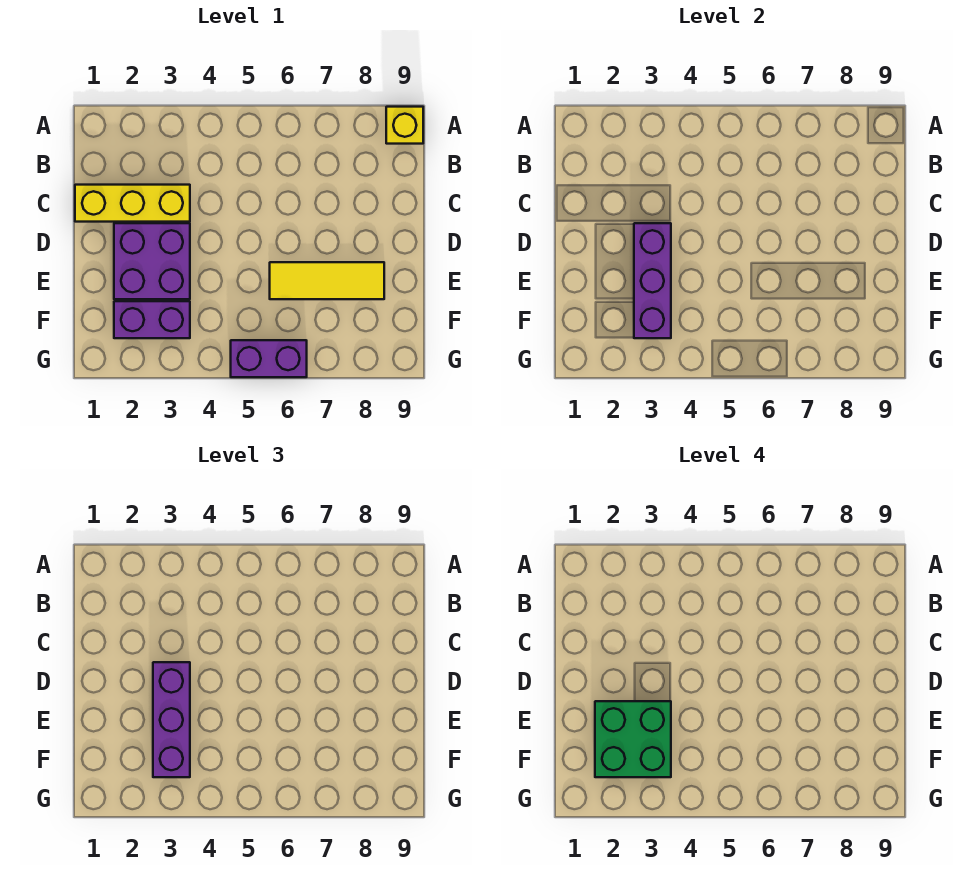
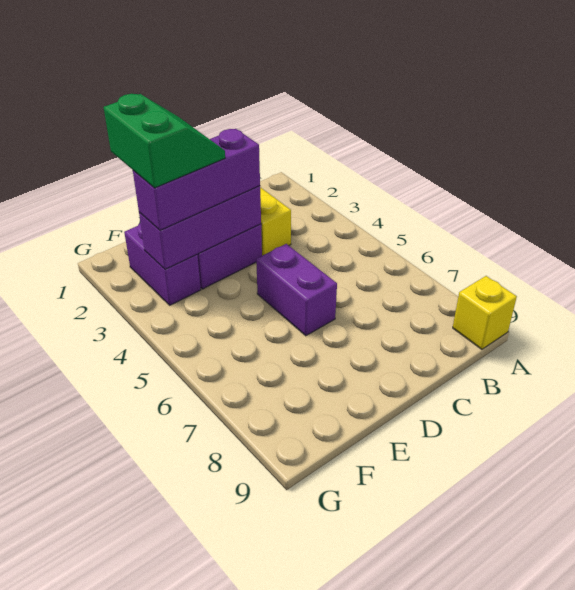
green 2x2 brick [595,701,671,777] -> green 2x2 slope [104,94,225,188]
yellow 1x3 tile [270,262,384,299] -> none
purple 1x2 brick [231,340,307,377] -> purple 1x2 brick moved to [256,244,337,336]

